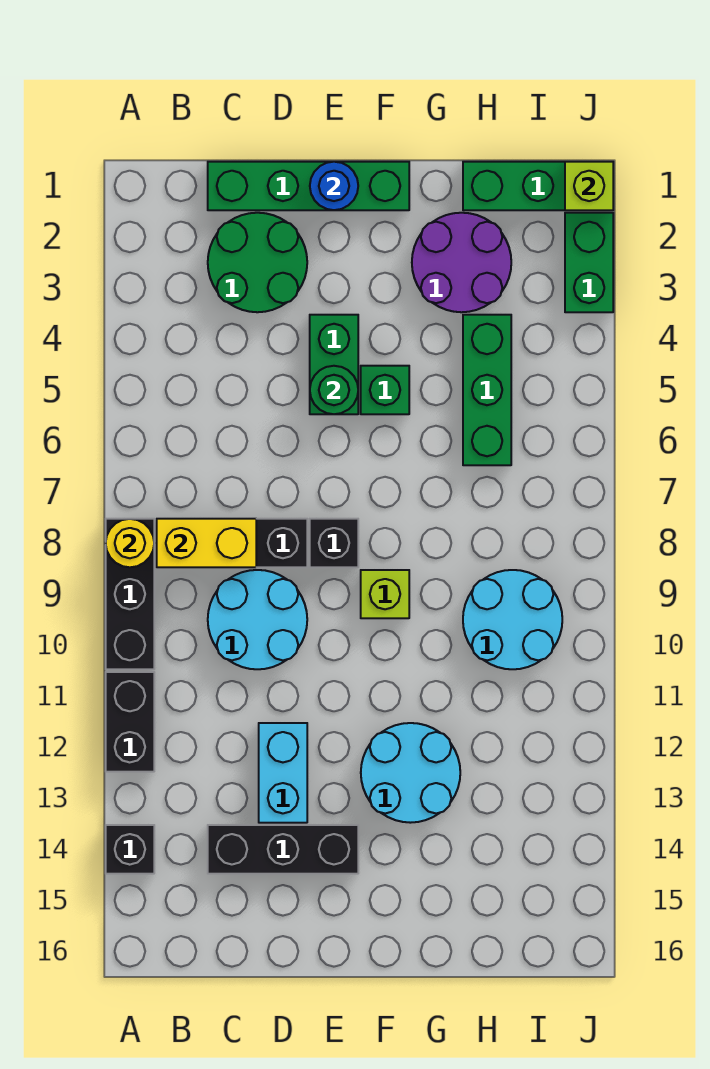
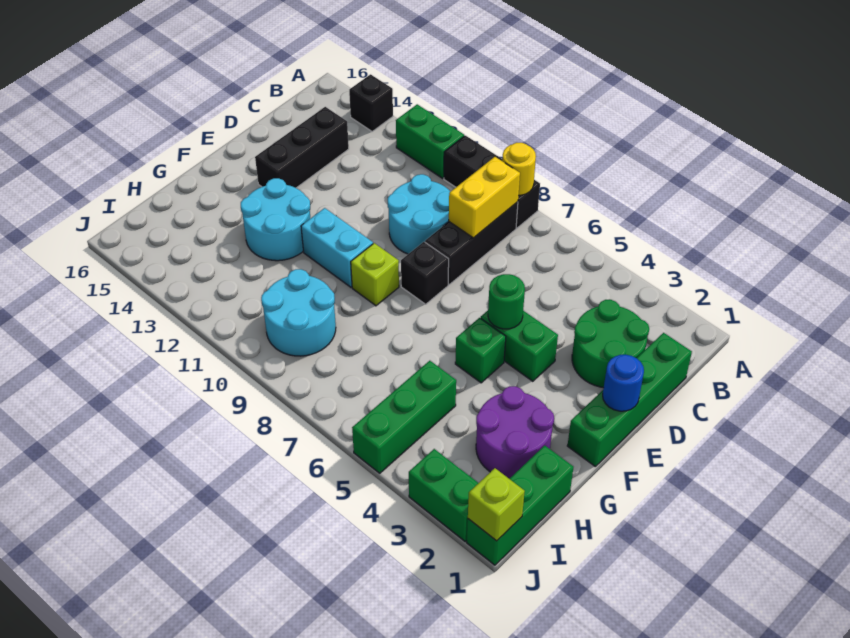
black 1x2 brick [106,672,154,772] -> green 1x2 brick [396,104,464,178]
cyan 1x2 brick [259,723,307,823] -> cyan 1x2 brick moved to [301,208,373,287]
green 1x3 brick [463,315,511,465] -> green 1x3 brick turned to [352,361,456,473]

